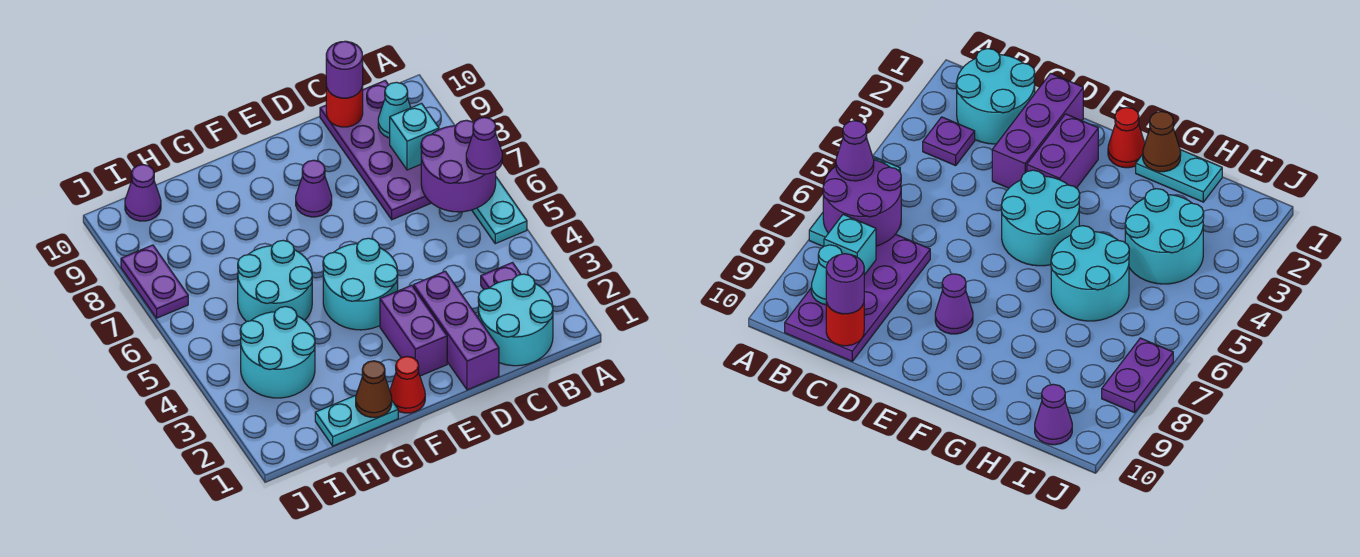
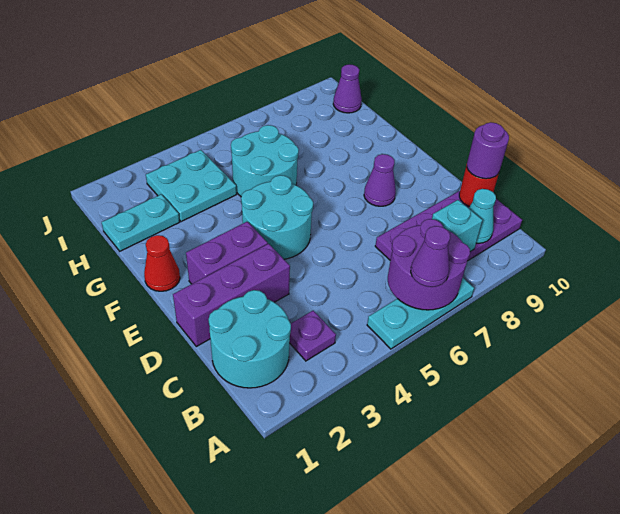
cyan 1x2 plate [315,395,398,446] -> cyan 1x2 plate turned to [102,194,180,251]
brown 1x1 cone [356,361,392,417] -> none
cyan 2x2 round brick [240,307,315,398] -> cyan 2x2 plate [146,150,237,222]
purple 1x2 plate [121,245,188,318] -> none

